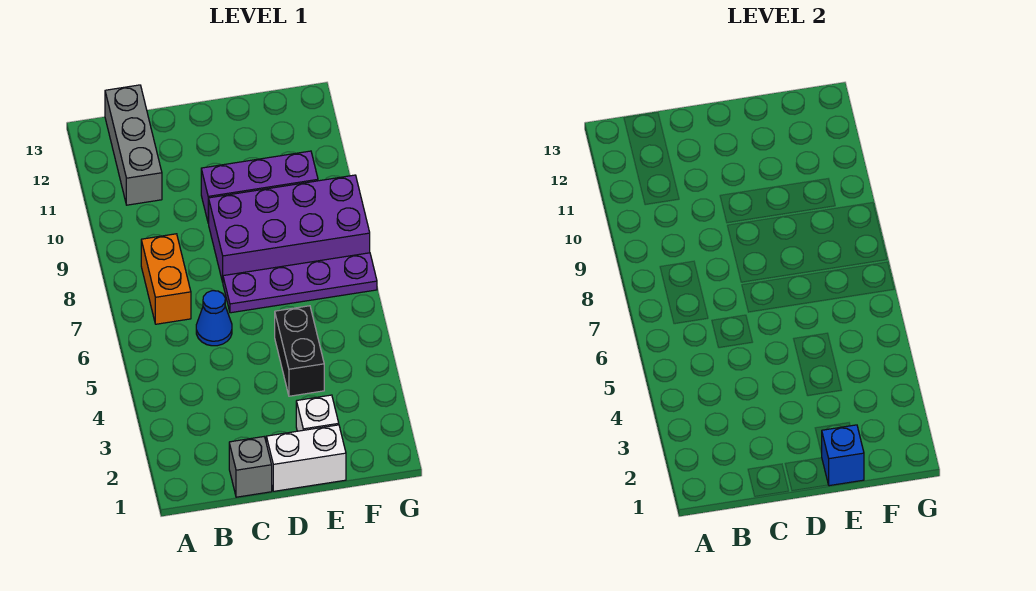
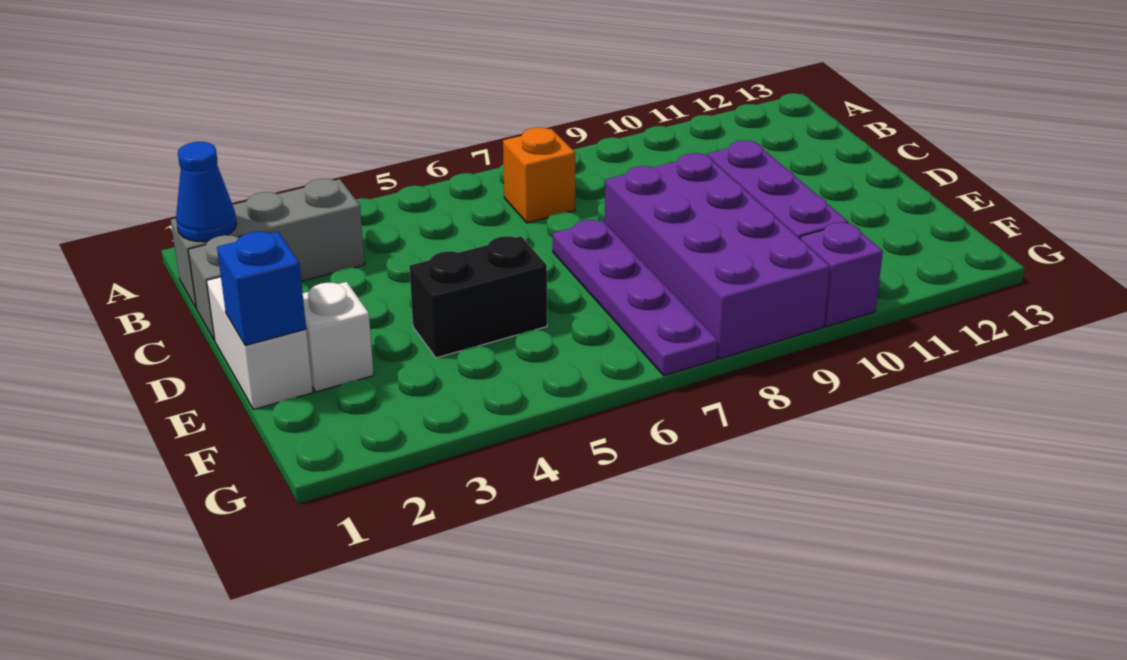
orange 1x2 brick [141,234,191,324] -> orange 1x1 brick [503,127,575,223]
grey 1x3 brick [105,85,162,205] -> grey 1x3 brick moved to [171,179,365,309]
blue 1x1 cone [196,291,232,346] -> blue 1x1 cone moved to [176,142,237,242]
none -> purple 1x1 brick [800,223,883,327]

